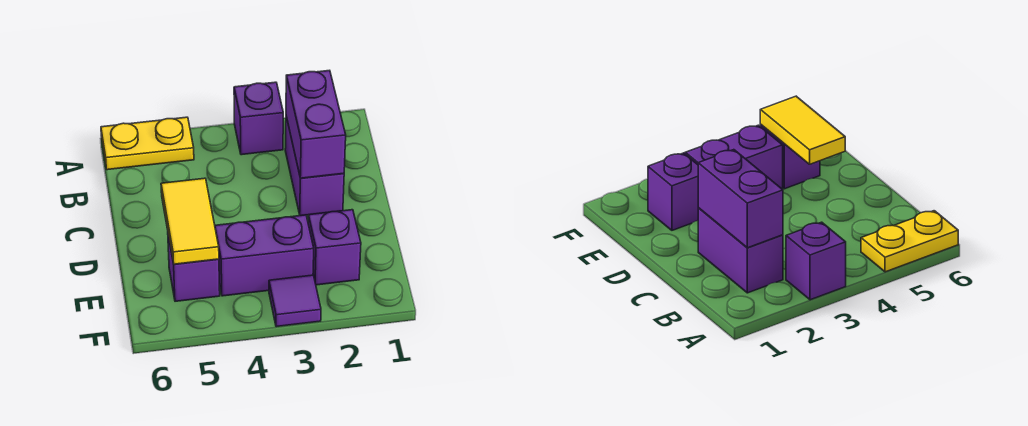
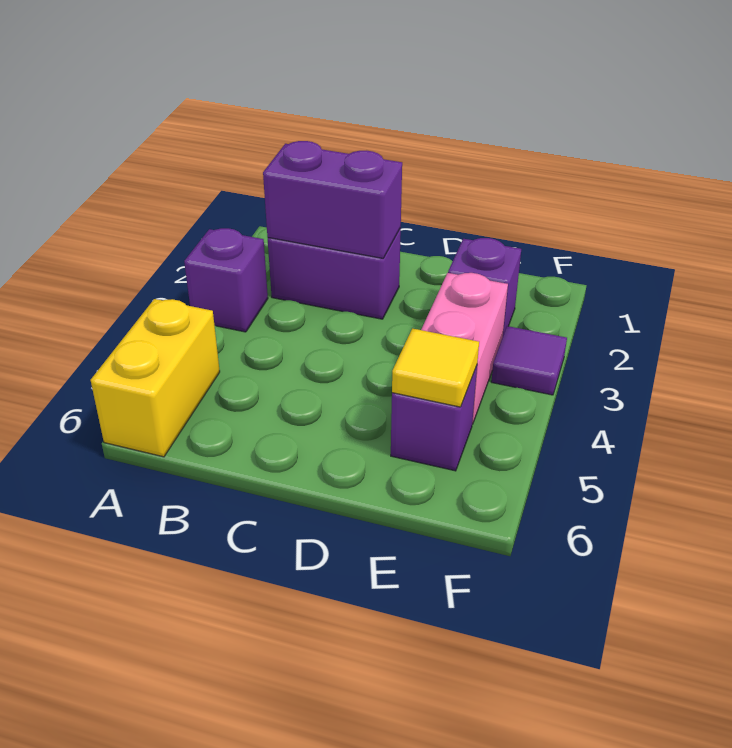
yellow 1x2 plate [101,117,194,170] -> yellow 1x2 brick [91,299,220,457]
yellow 1x2 tile [161,178,219,264] -> yellow 1x1 tile [392,329,479,407]
purple 1x2 brick [215,215,314,296] -> pink 1x2 brick [421,273,508,424]

